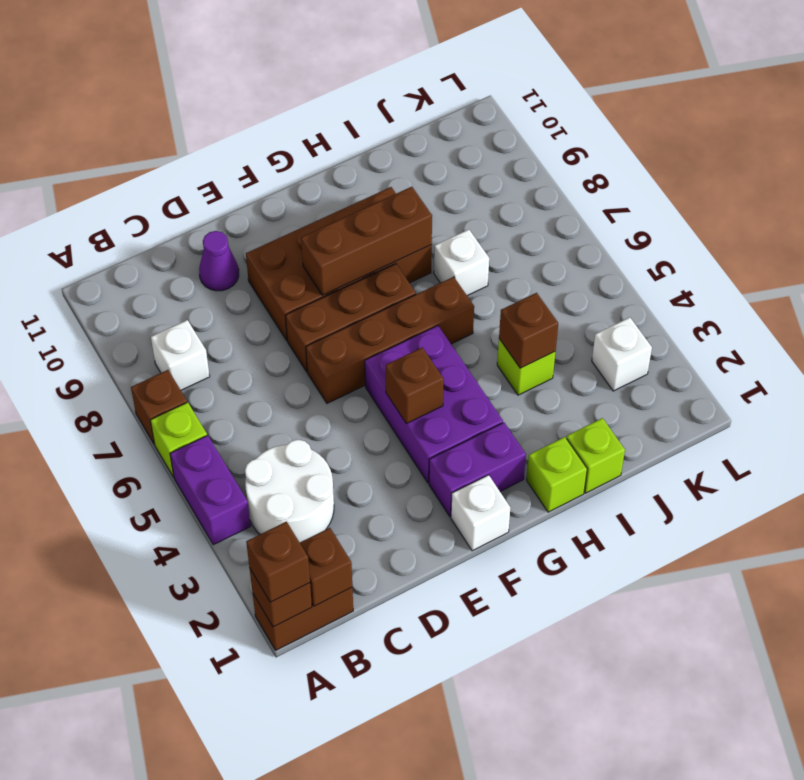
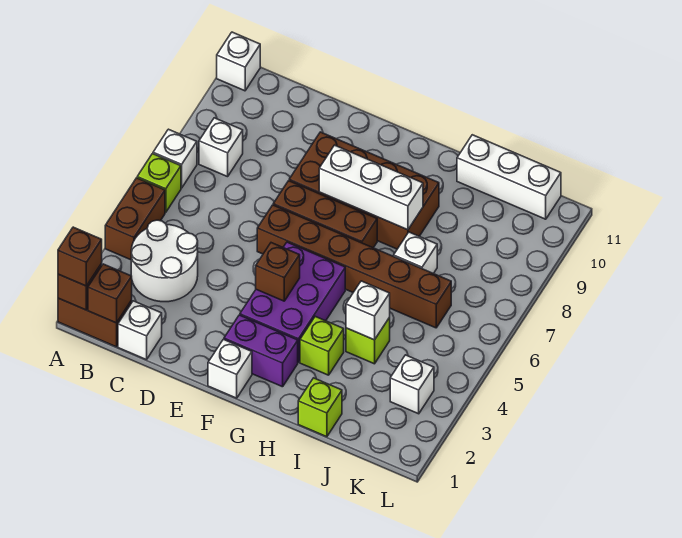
purple 1x2 brick [170,435,251,545] -> brown 1x2 brick [105,178,165,260]
brown 1x1 brick [131,370,187,444] -> white 1x1 brick [153,129,197,188]
none -> white 1x1 brick [217,32,260,91]
none -> white 1x1 brick [118,301,162,360]
purple 1x1 cone [199,231,239,291] -> none
brown 1x4 brick [306,277,474,403] -> brown 1x6 brick [257,205,451,328]
brown 1x3 brick [301,187,432,295] -> white 1x3 brick [319,145,423,230]
lime 1x1 brick [527,437,587,512] -> lime 1x1 brick moved to [300,316,344,375]
brown 1x1 brick [499,293,558,368] -> white 1x1 brick [346,281,390,340]
none -> white 1x3 brick [457,135,561,219]

